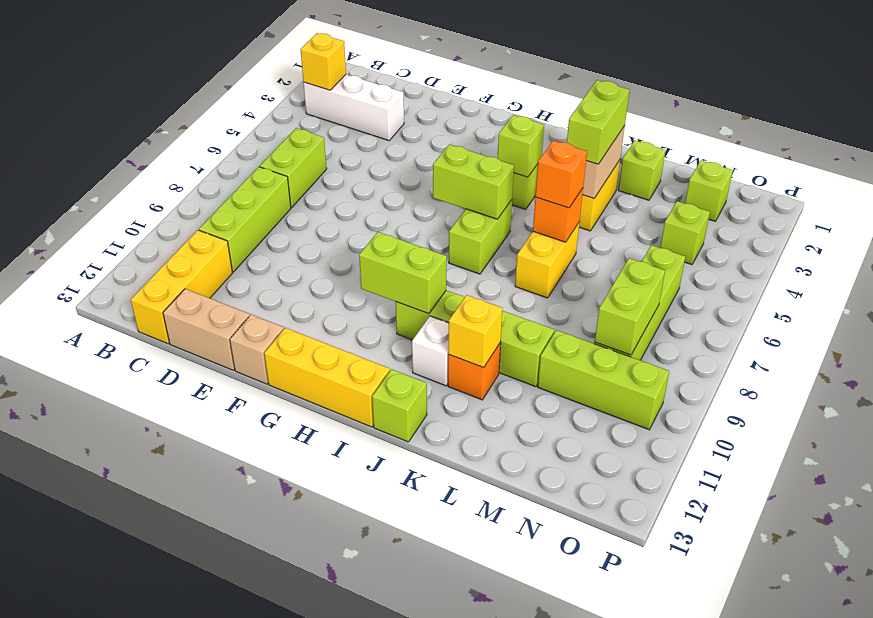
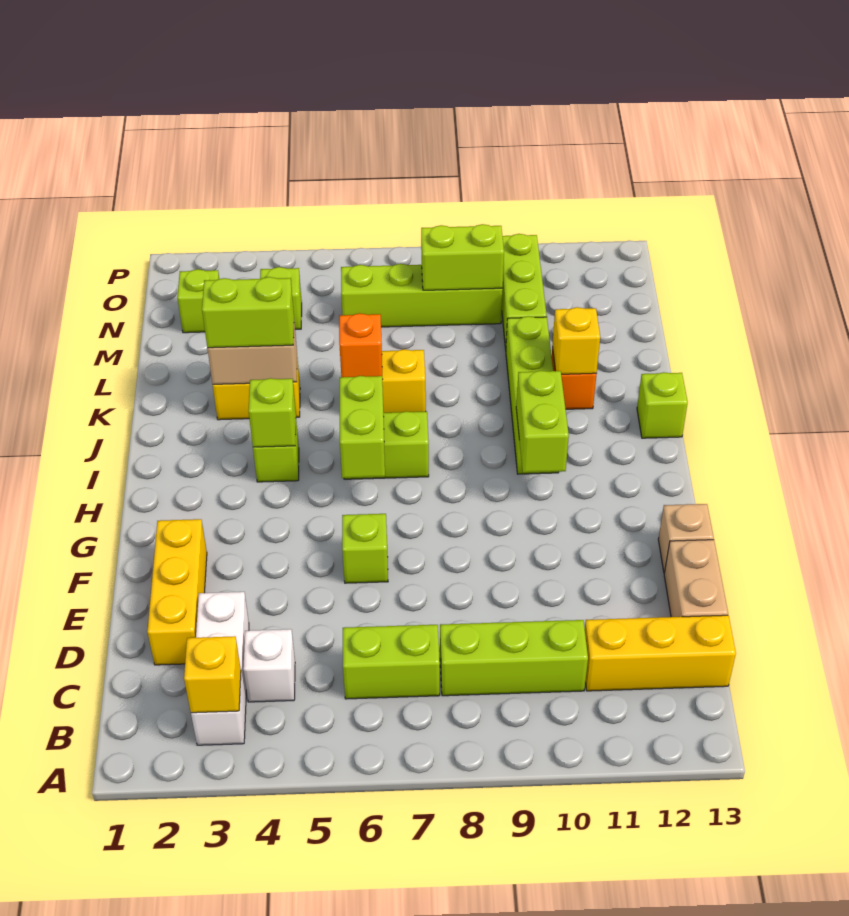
yellow 1x3 brick [264,328,390,427] -> yellow 1x3 brick moved to [147,519,207,665]
white 1x1 brick [412,316,449,386] -> white 1x1 brick moved to [243,629,295,702]
orange 1x1 brick [535,141,587,208] -> none
lime 1x1 brick [618,140,666,200] -> lime 1x1 brick moved to [342,514,388,583]

